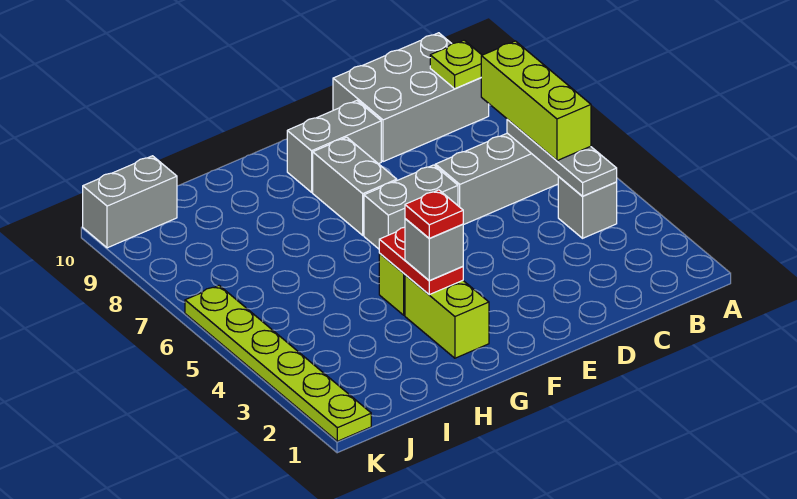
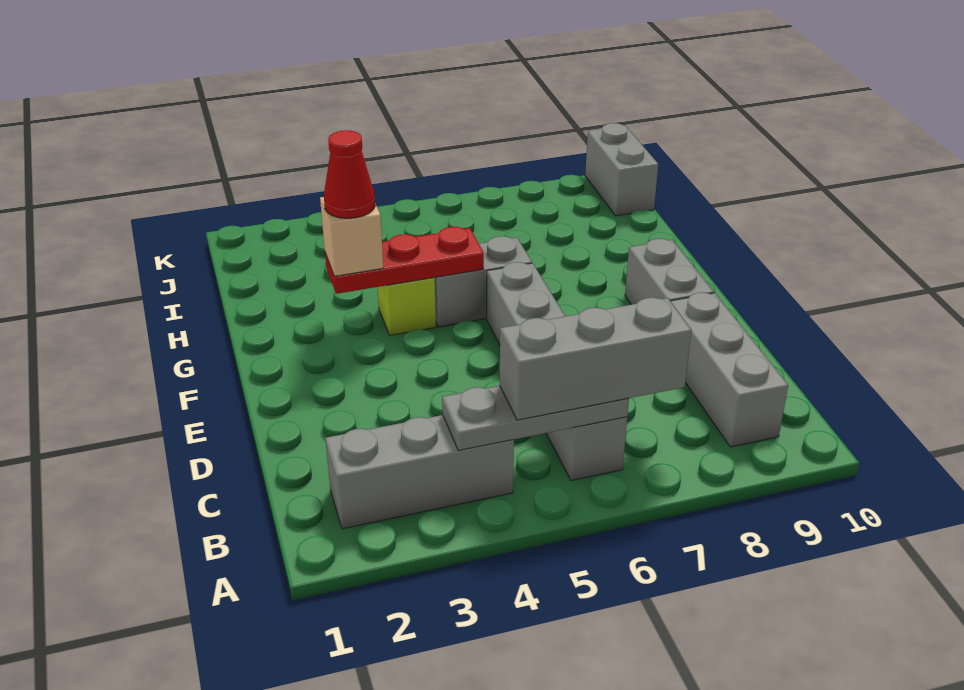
grey 1x1 brick [558,176,617,238] -> grey 1x3 brick [325,415,514,529]
lime 1x3 brick [481,41,591,161] -> grey 1x3 brick [500,298,692,420]
grey 2x3 brick [333,33,489,162] -> grey 1x3 brick [671,292,788,447]
lime 1x1 plate [430,40,482,89] -> none
grey 1x2 brick [313,137,397,235] -> grey 1x2 brick moved to [435,236,532,327]
lime 1x2 brick [405,275,489,358] -> none
red 1x2 plate [379,227,463,295] -> red 1x3 plate [325,227,484,294]
grey 1x1 brick [405,219,463,280] -> tan 1x1 brick [320,197,383,276]
red 1x1 plate [405,190,463,238] -> red 1x1 cone [324,130,375,218]
lime 1x6 plate [185,285,371,441] -> none

